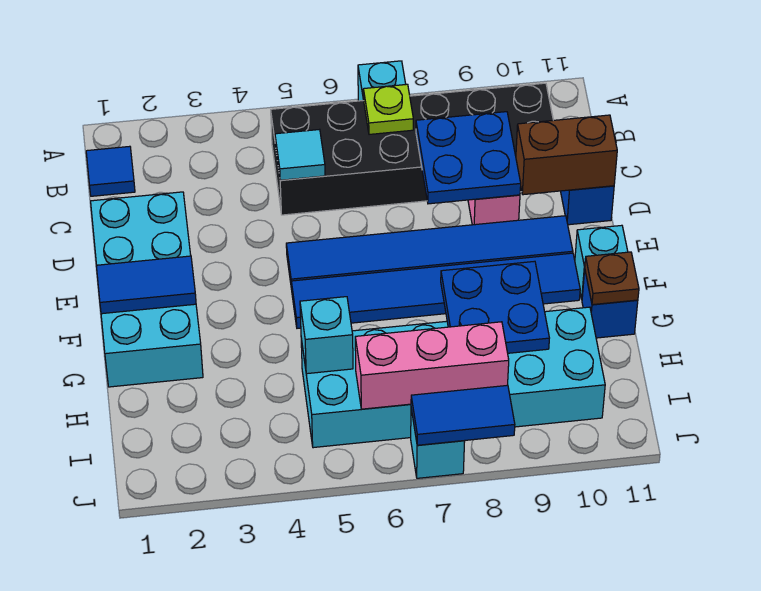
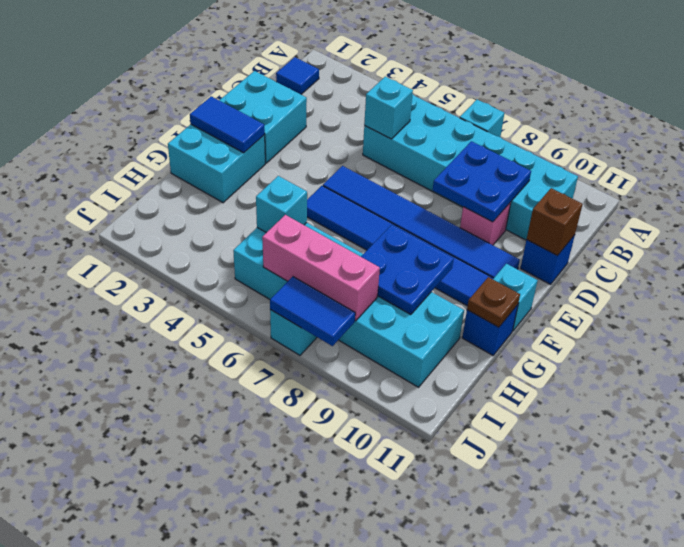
black 2x6 brick [271,83,553,215] -> cyan 2x6 brick [363,95,578,240]
lime 1x1 plate [363,84,413,134] -> none
cyan 1x1 tile [275,129,325,180] -> cyan 1x1 brick [364,77,413,139]
brown 1x2 brick [516,115,617,195] -> brown 1x1 brick [527,188,582,256]

